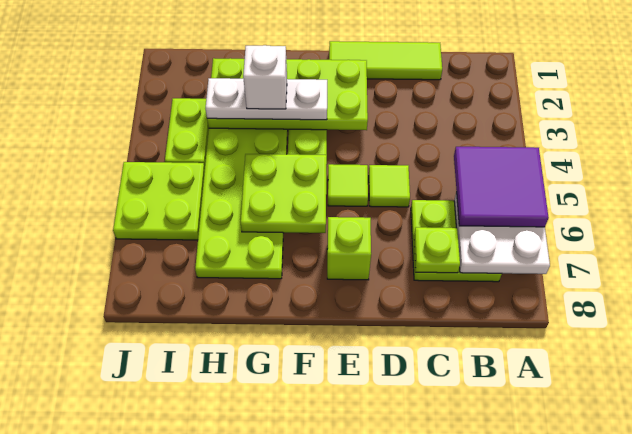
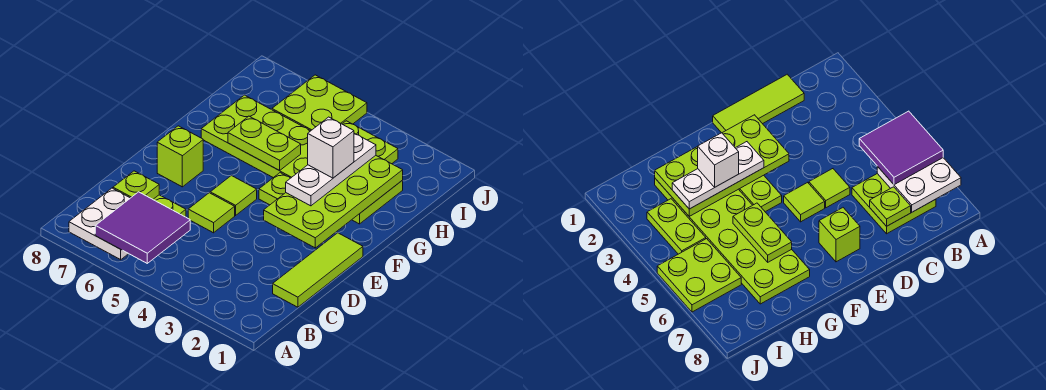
lime 2x2 plate [241,154,327,233] -> lime 1x2 plate [228,116,301,171]

